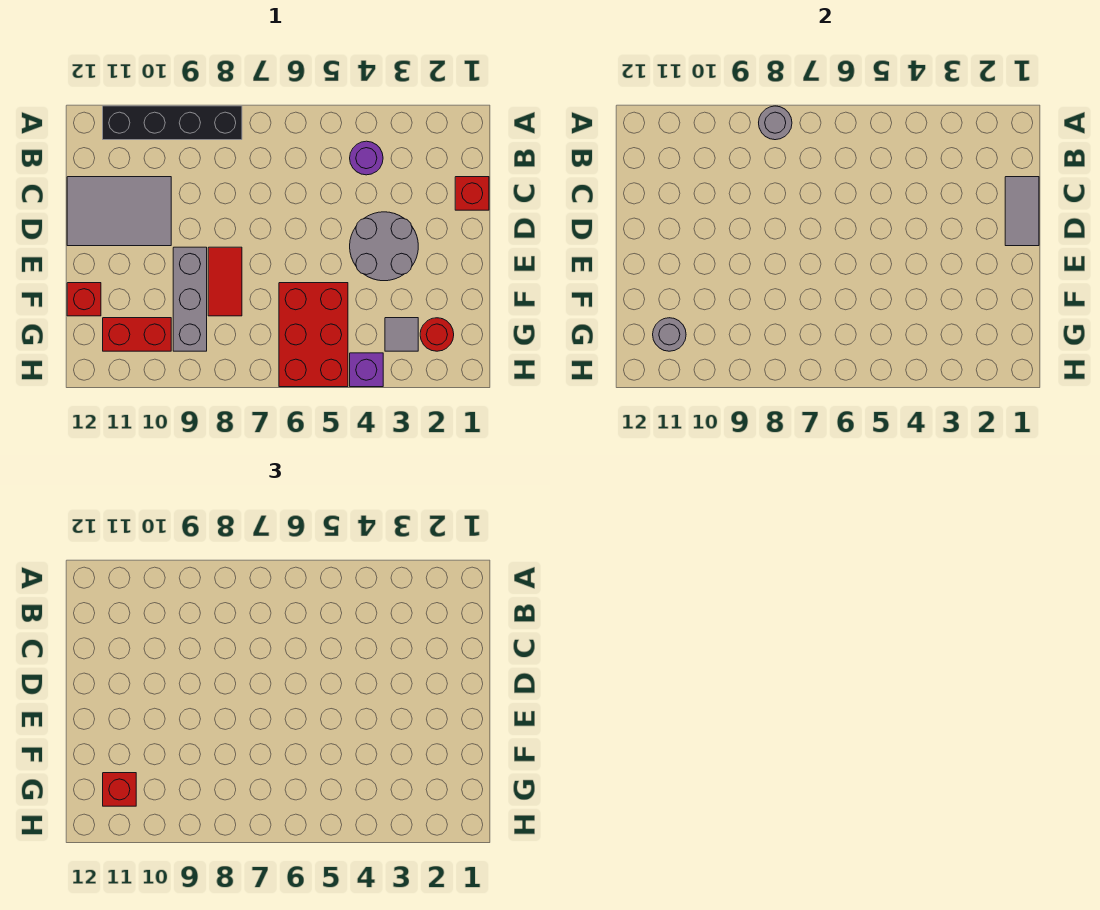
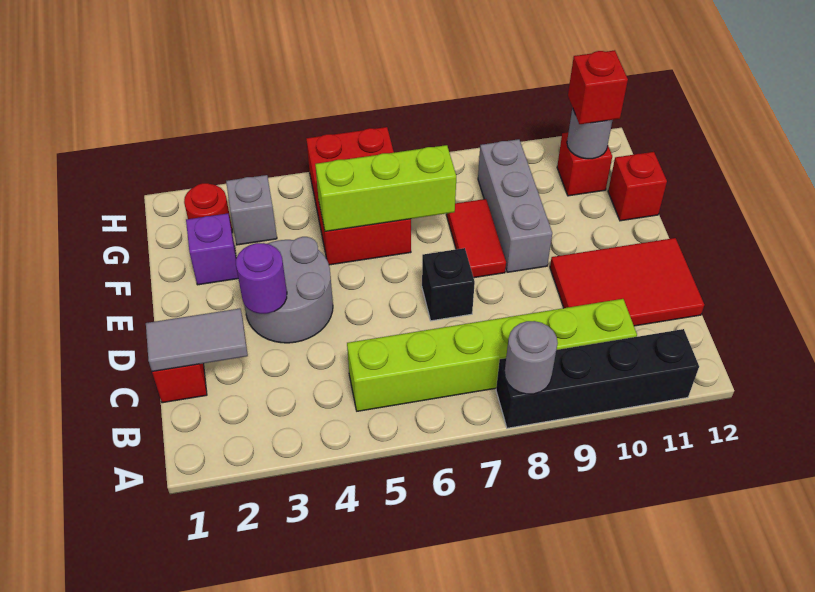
purple 1x1 round brick [350,141,383,175] -> purple 1x1 round brick moved to [236,243,287,314]
none -> lime 1x6 brick [347,299,637,411]
grey 1x2 tile [1005,177,1039,246] -> grey 1x2 tile turned to [146,309,248,372]
grey 2x3 tile [67,177,171,246] -> red 2x3 tile [550,238,704,326]
none -> black 1x1 brick [422,248,475,321]
none -> lime 1x3 brick [315,145,456,231]
grey 1x1 tile [385,318,418,351] -> grey 1x1 brick [226,175,277,245]
red 1x2 brick [103,318,171,351] -> red 1x1 brick [557,132,612,196]
purple 1x1 brick [350,353,383,387] -> purple 1x1 brick moved to [186,214,238,285]

